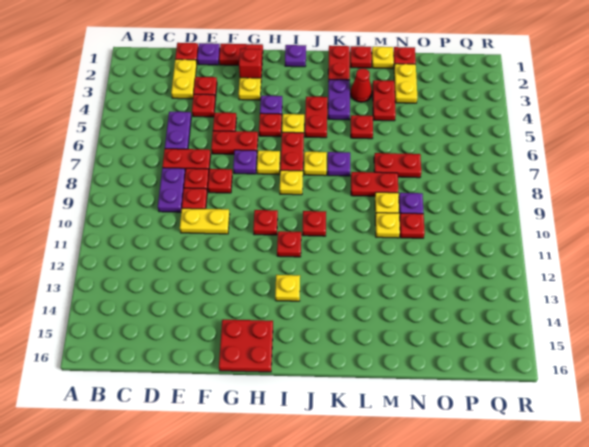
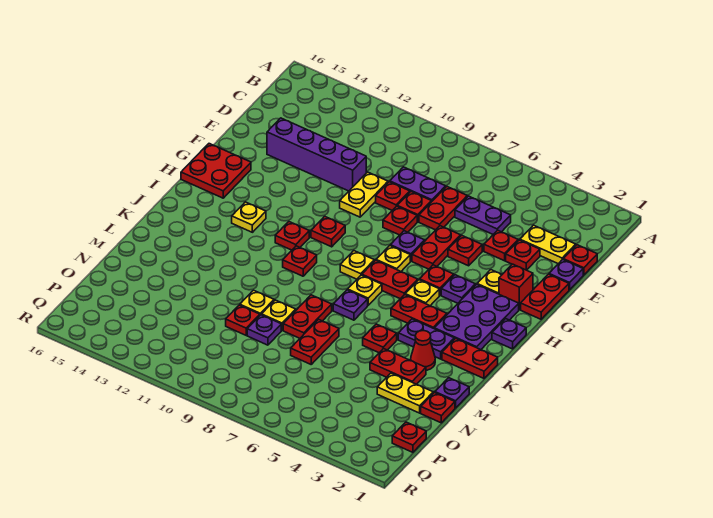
none -> purple 1x4 brick [267,118,366,191]
none -> purple 2x3 plate [434,284,519,350]
red 1x1 plate [350,46,372,68] -> red 1x1 plate moved to [392,422,426,452]
yellow 1x1 plate [372,47,394,69] -> purple 1x1 plate [435,378,469,408]

